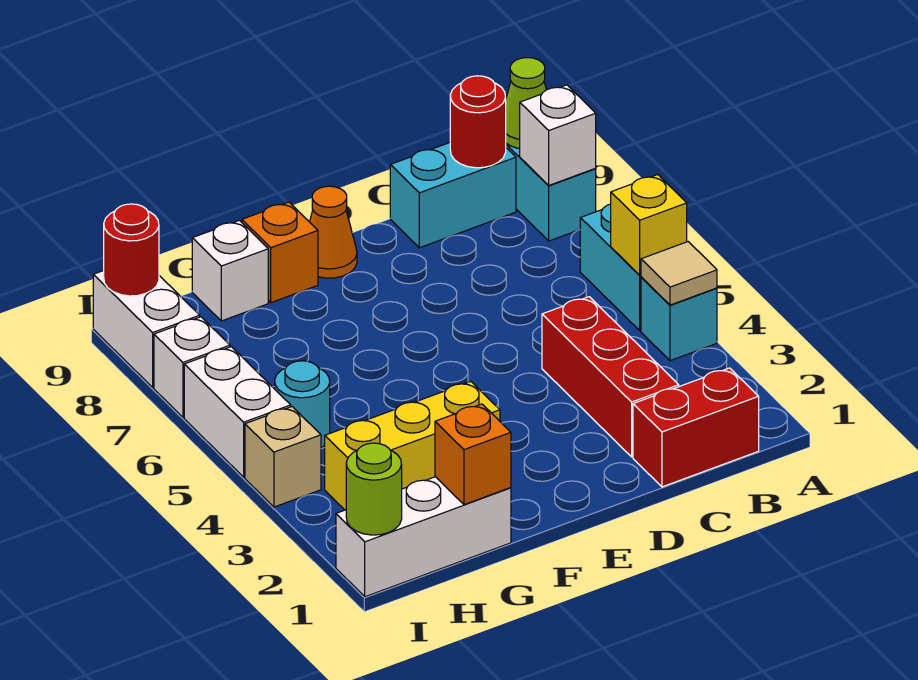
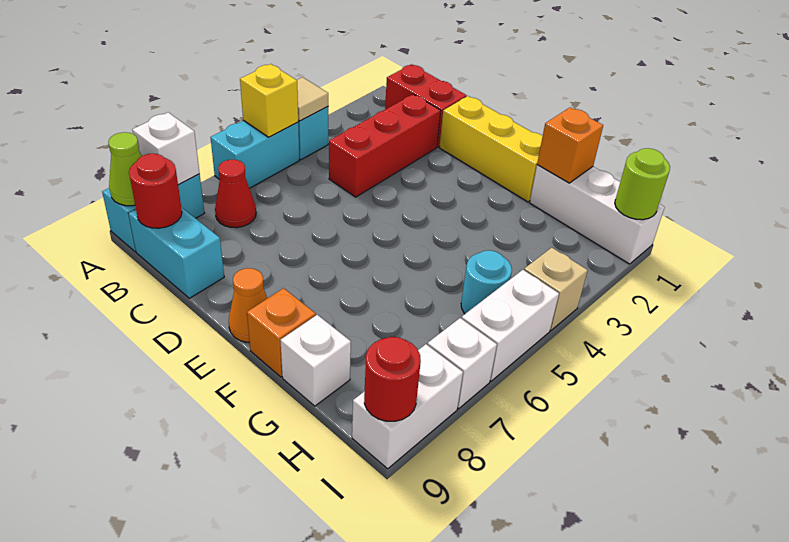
none -> red 1x1 cone [215,160,256,228]
yellow 1x3 brick [325,382,500,510] -> yellow 1x3 brick moved to [439,96,543,202]

